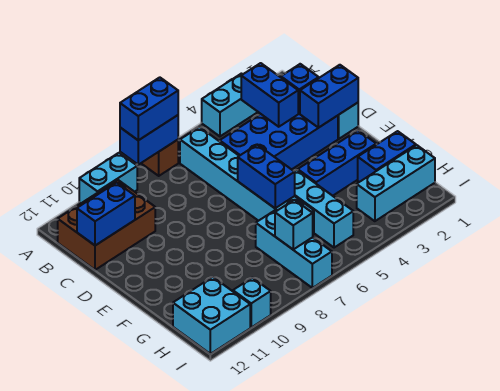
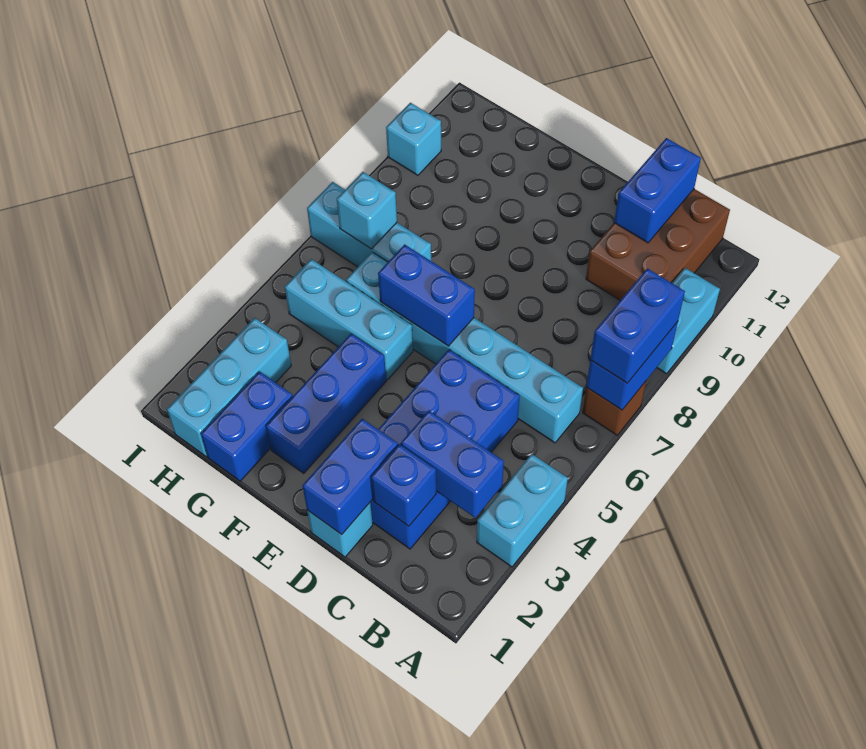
cyan 2x2 brick [173,277,250,354] -> none

